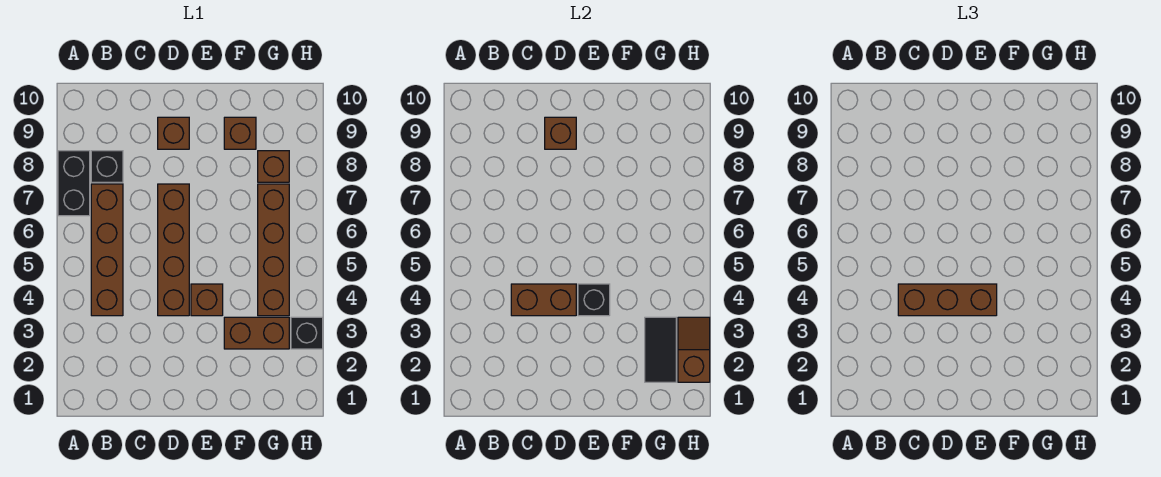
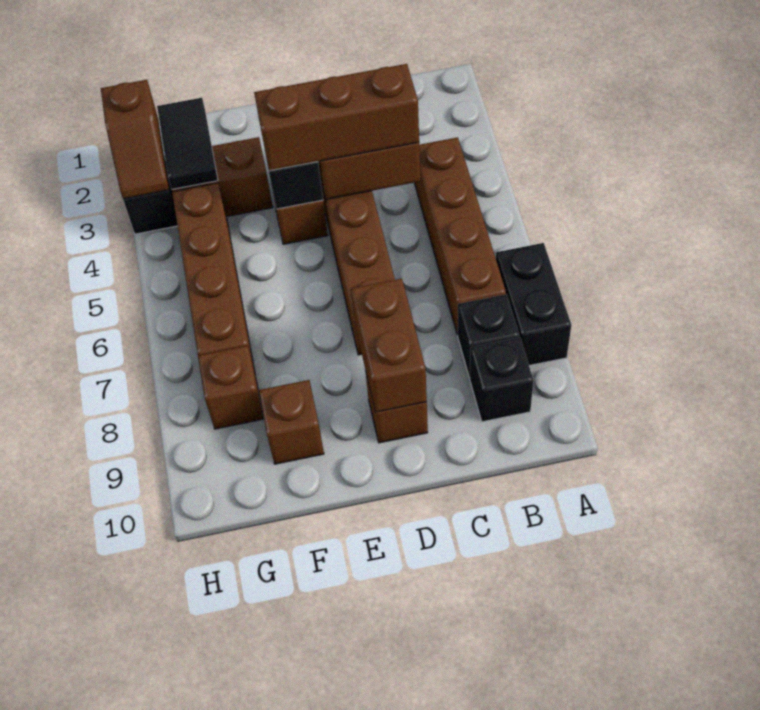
none -> black 1x1 brick [470,338,534,422]
brown 1x1 brick [545,117,576,149] -> brown 1x2 brick [351,279,427,412]

